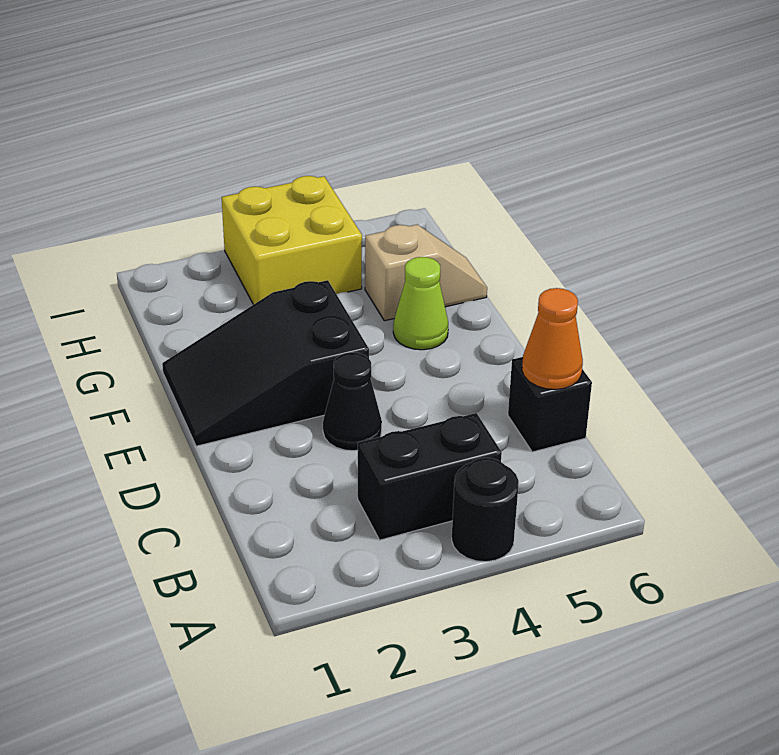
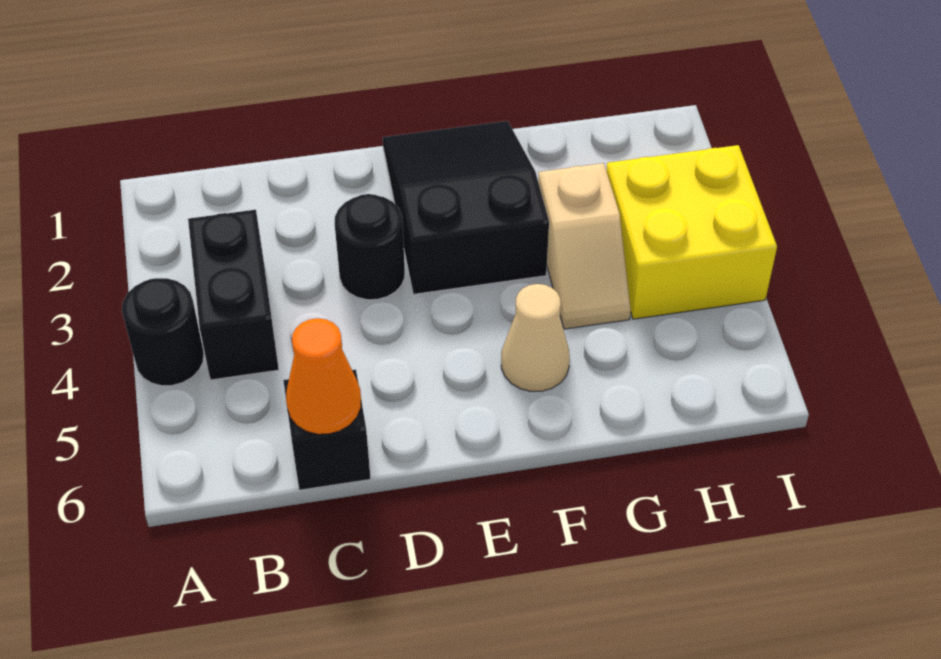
black 1x1 cone [323,352,382,451] -> black 1x1 round brick [335,194,405,300]
lime 1x1 cone [393,257,448,350] -> tan 1x1 cone [501,284,570,391]
tan 1x2 slope [365,225,487,321] -> tan 1x2 slope moved to [538,163,631,329]

